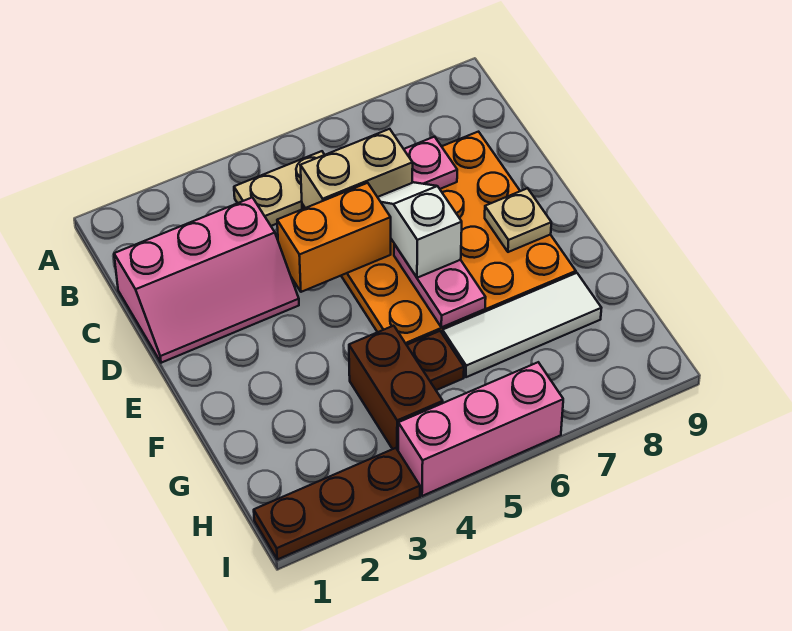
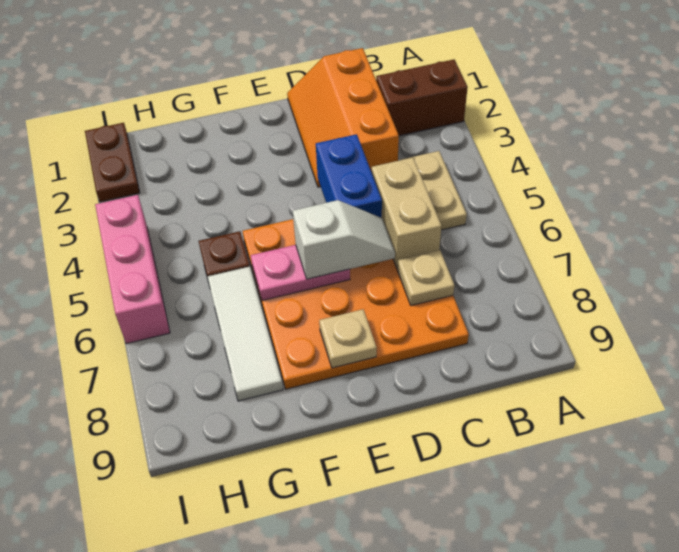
pink 2x3 slope [114,197,299,363] -> orange 2x3 slope [287,48,399,187]
pink 1x1 plate [404,137,457,189] -> tan 1x1 plate [397,250,455,305]
orange 1x2 brick [277,183,391,292] -> blue 1x2 brick [316,134,382,218]
brown 1x2 brick [349,326,443,450] -> brown 1x2 brick moved to [376,60,468,136]
brown 1x3 plate [254,448,420,559] -> brown 1x2 plate [85,123,140,202]

